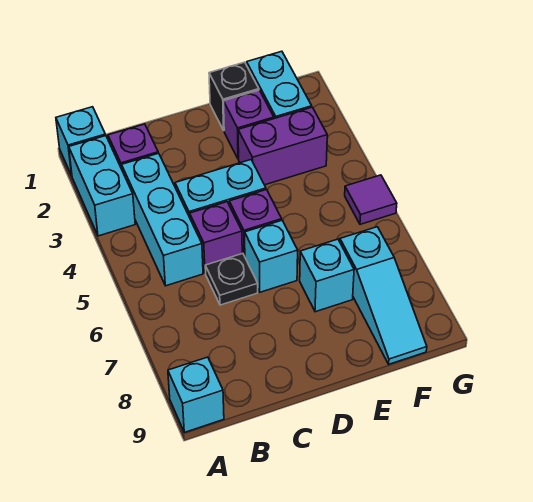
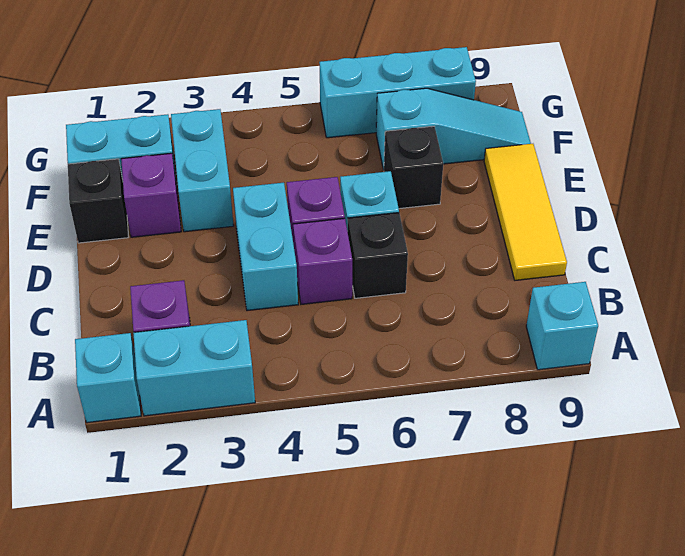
cyan 1x3 brick [122,153,203,286] -> cyan 1x3 brick moved to [319,47,476,138]
black 1x1 plate [205,253,258,305] -> black 1x1 brick [348,213,408,298]
none -> yellow 1x3 tile [484,144,567,280]
purple 1x2 brick [238,107,327,185] -> cyan 1x2 brick [171,109,234,232]
cyan 1x1 brick [300,239,354,312] -> black 1x1 brick [384,126,443,209]
purple 1x1 tile [345,175,397,224] -> none

